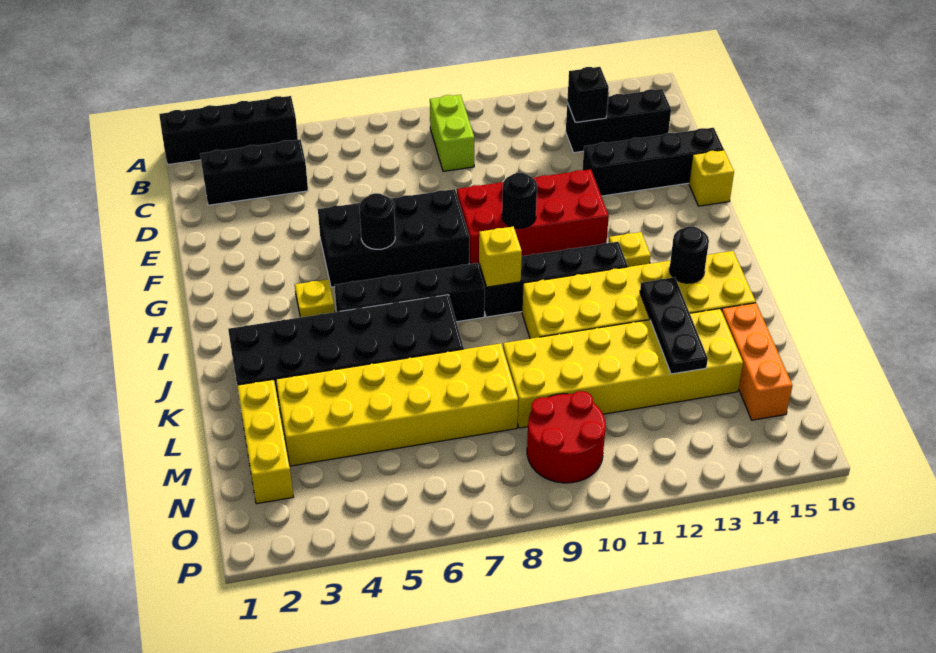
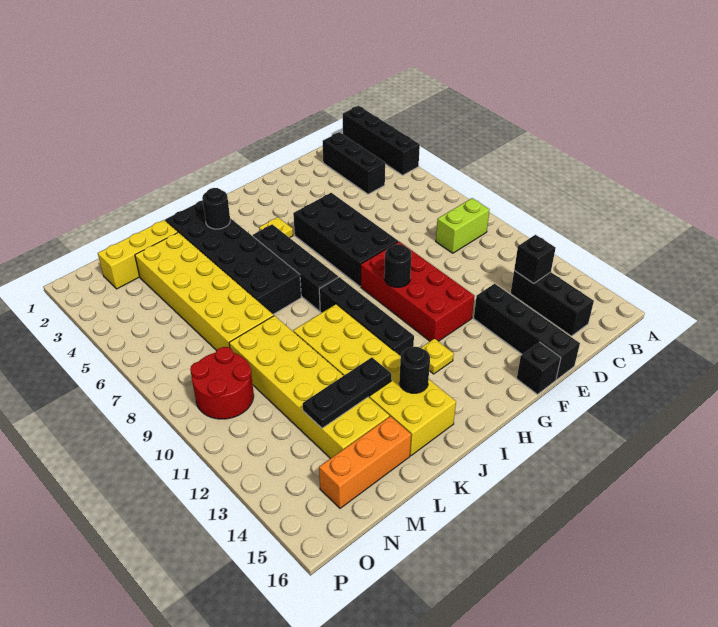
yellow 1x1 brick [689,150,734,206] -> black 1x1 brick [517,342,561,394]
black 1x1 round brick [359,193,395,249] -> black 1x1 round brick moved to [202,188,230,229]
yellow 1x1 brick [479,226,522,287] -> none

